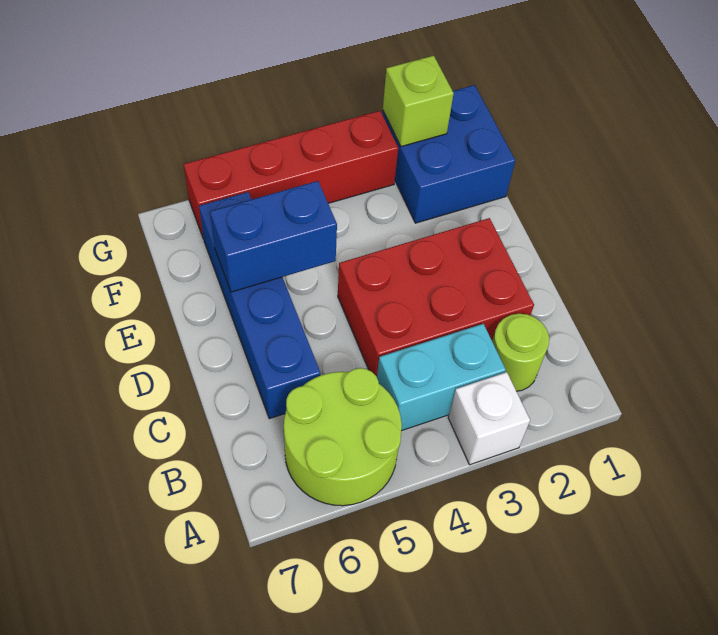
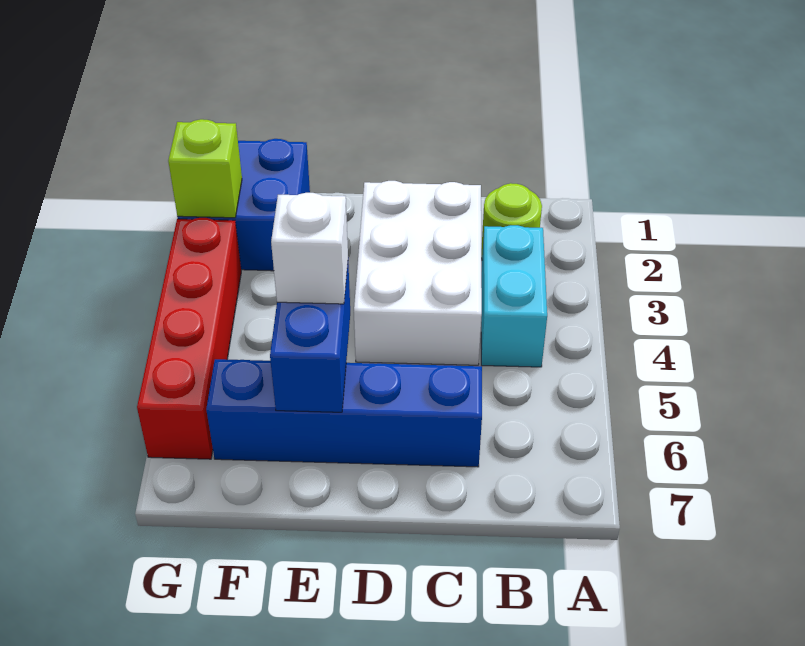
white 1x1 brick [448,372,530,465] -> white 1x1 brick moved to [271,193,348,304]
lime 2x2 round brick [284,368,402,506] -> none
red 2x3 brick [338,218,534,377] -> white 2x3 brick [354,181,482,365]

